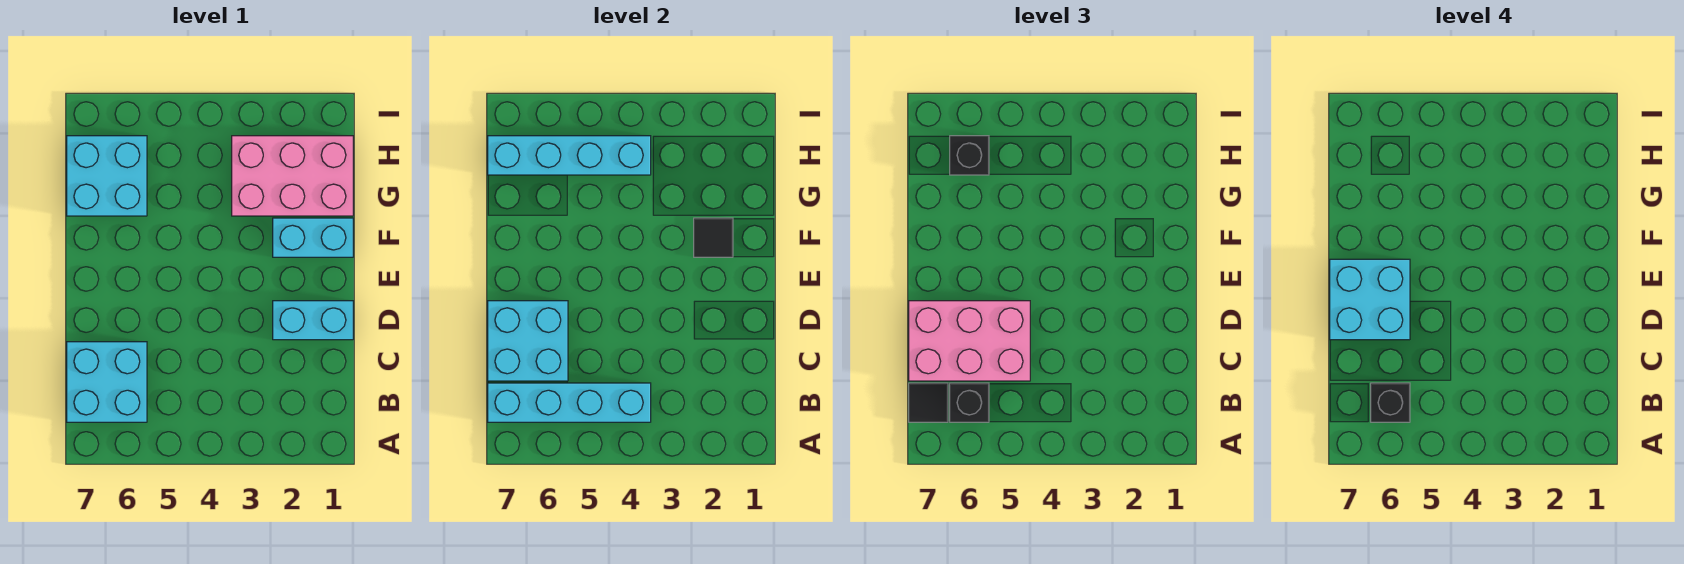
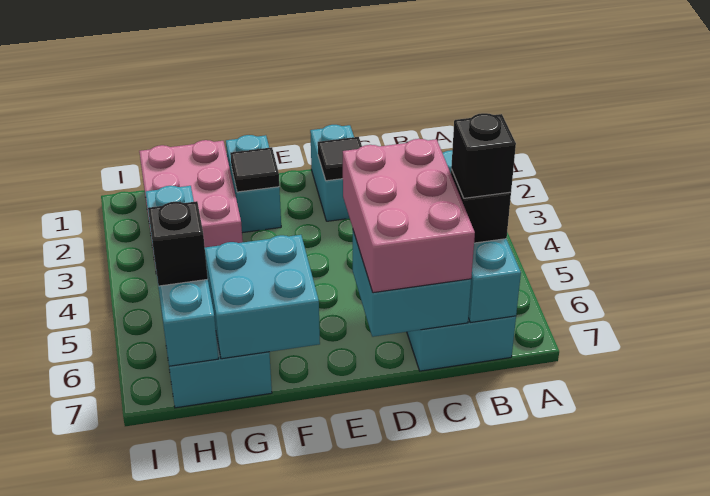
black 1x1 tile [909,383,948,422] -> black 1x1 tile moved to [318,137,362,181]
cyan 2x2 brick [1330,259,1410,340] -> cyan 2x2 brick moved to [205,235,320,359]

